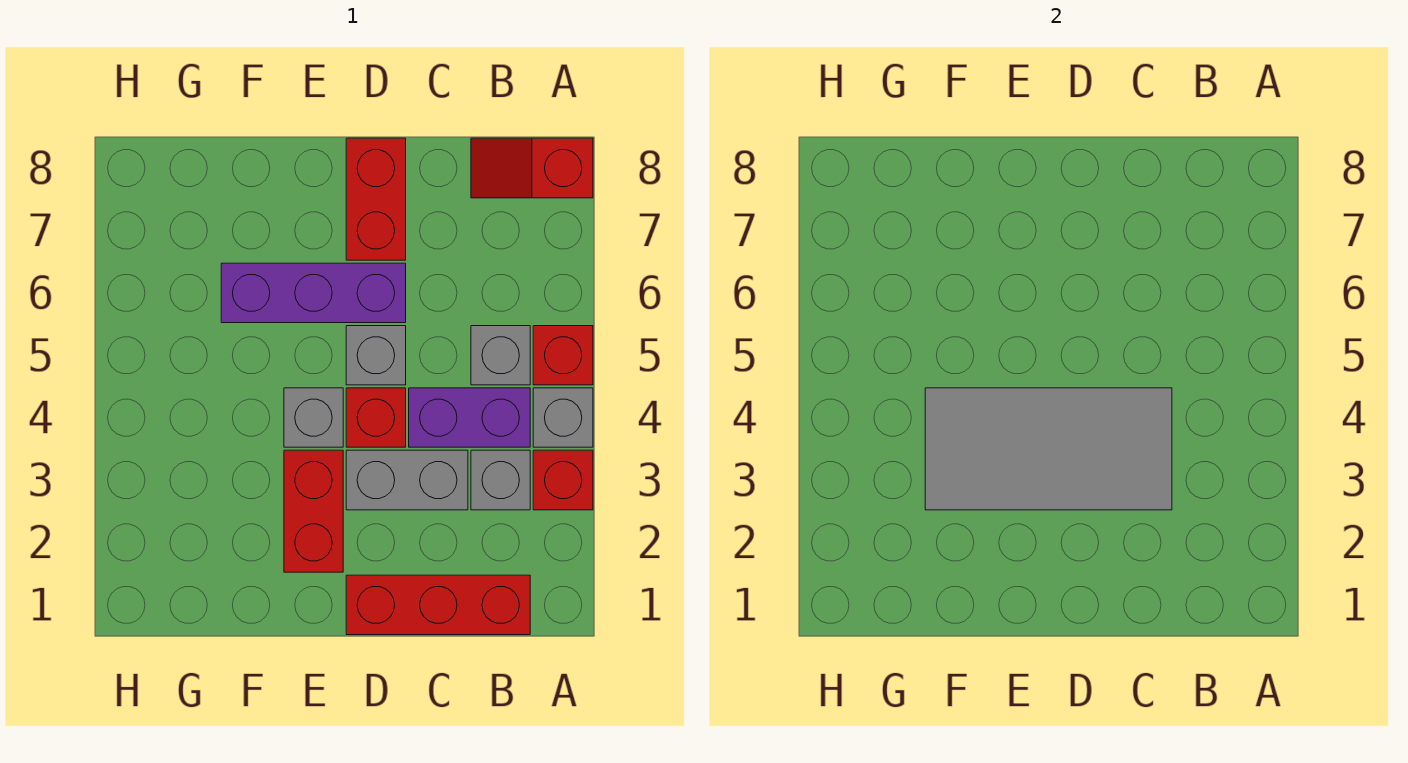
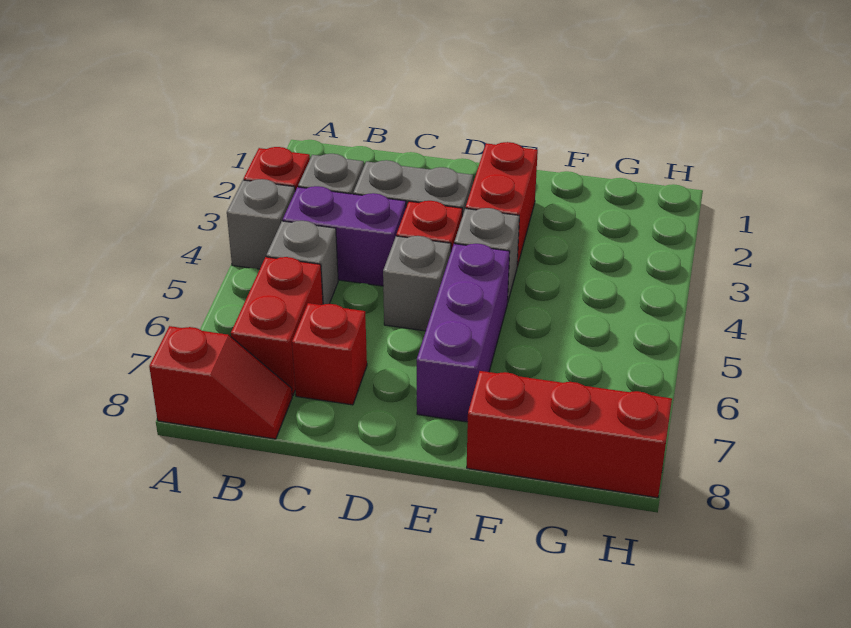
red 1x1 brick [533,326,593,385] -> red 1x1 brick moved to [292,303,367,405]
red 1x3 brick [346,575,530,635] -> red 1x3 brick moved to [467,371,672,498]
grey 2x4 tile [925,388,1172,510] -> none
purple 1x3 brick [221,263,406,323] -> purple 1x3 brick turned to [417,244,510,422]
red 1x2 brick [346,138,406,260] -> red 1x2 brick moved to [231,257,323,396]

